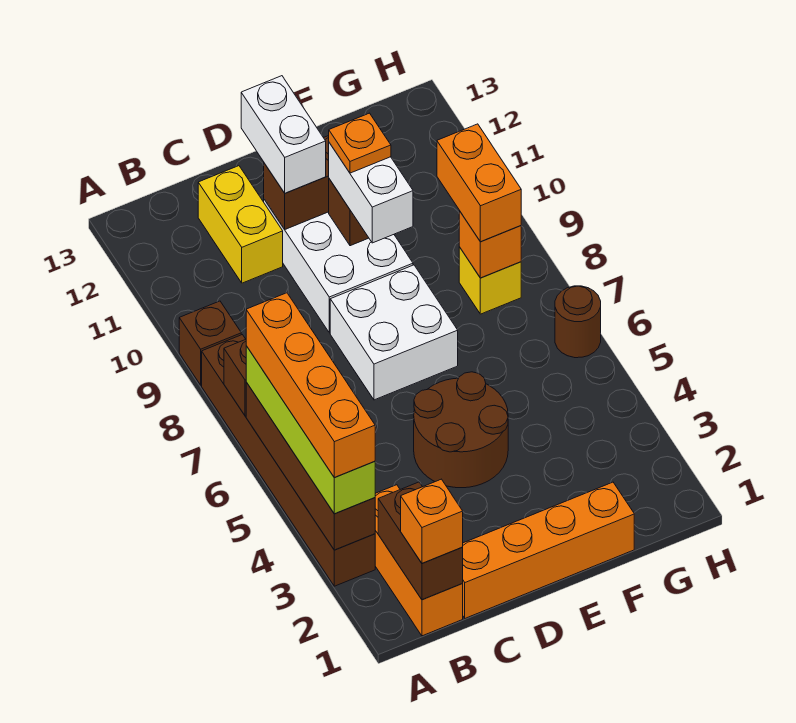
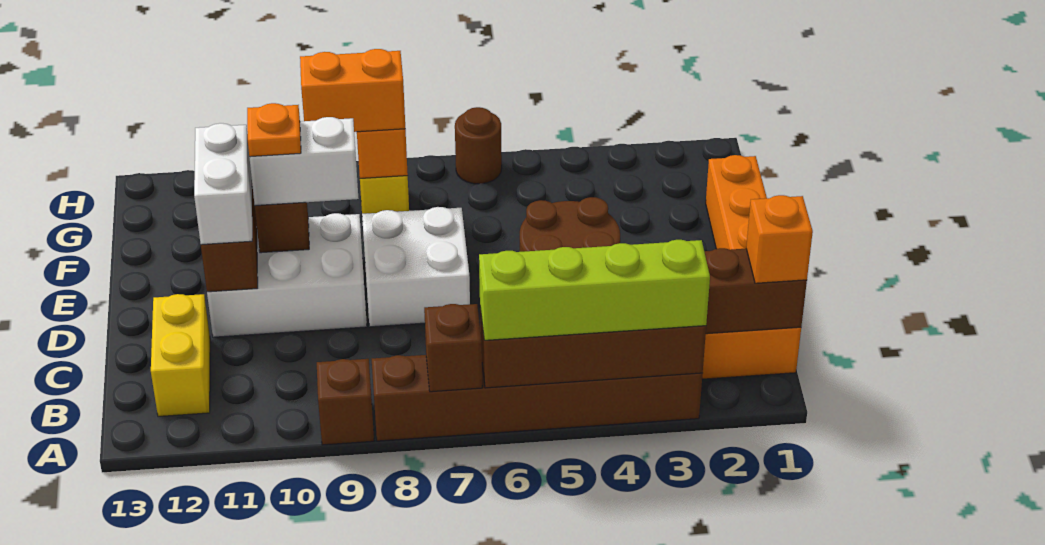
orange 1x4 brick [246,293,375,478] -> none
yellow 1x2 brick [198,166,283,283] -> yellow 1x2 brick turned to [151,294,210,417]
white 1x2 brick [241,76,326,193] -> white 1x2 brick turned to [194,123,252,245]

